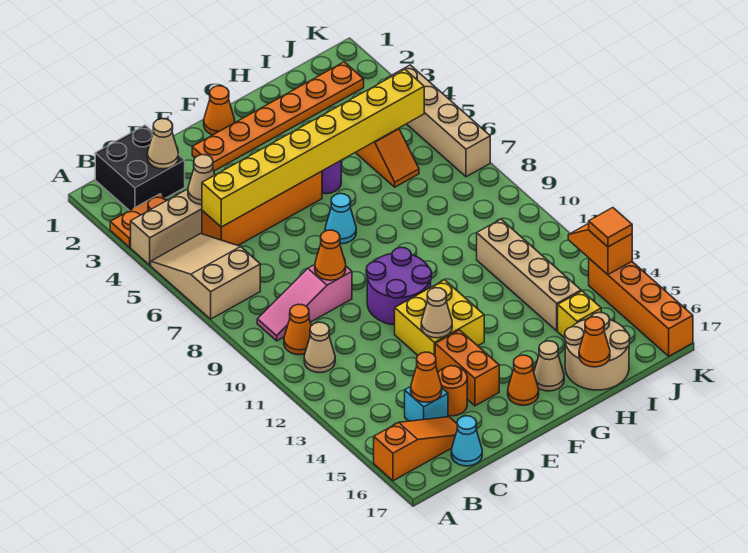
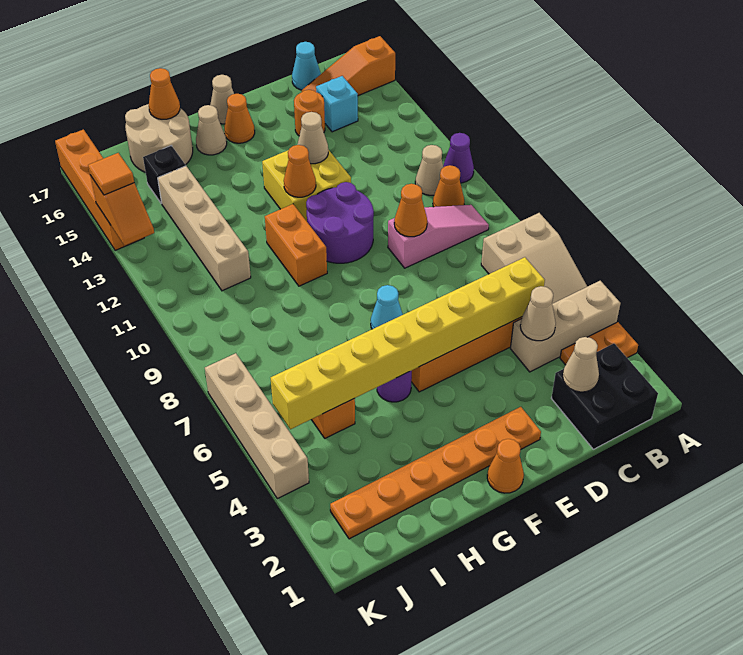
none -> purple 1x1 cone [443,133,474,183]
orange 1x1 cone [411,352,442,402] -> orange 1x1 cone moved to [284,145,316,197]
orange 1x2 brick [435,330,499,406] -> orange 1x2 brick moved to [265,204,327,286]
none -> tan 1x1 cone [210,75,234,124]
yellow 1x1 brick [558,291,601,338] -> black 1x1 brick [143,146,186,204]

